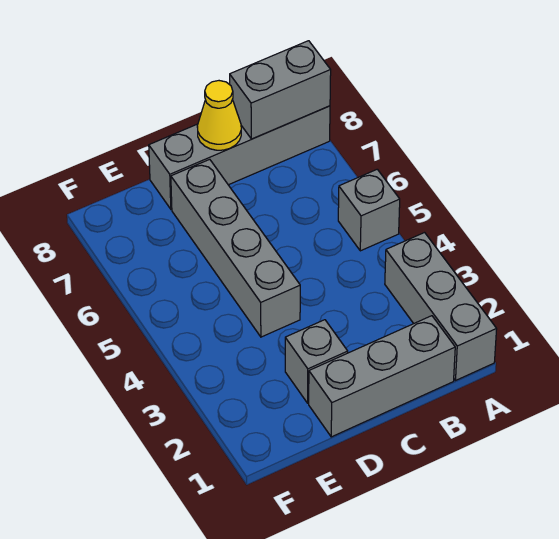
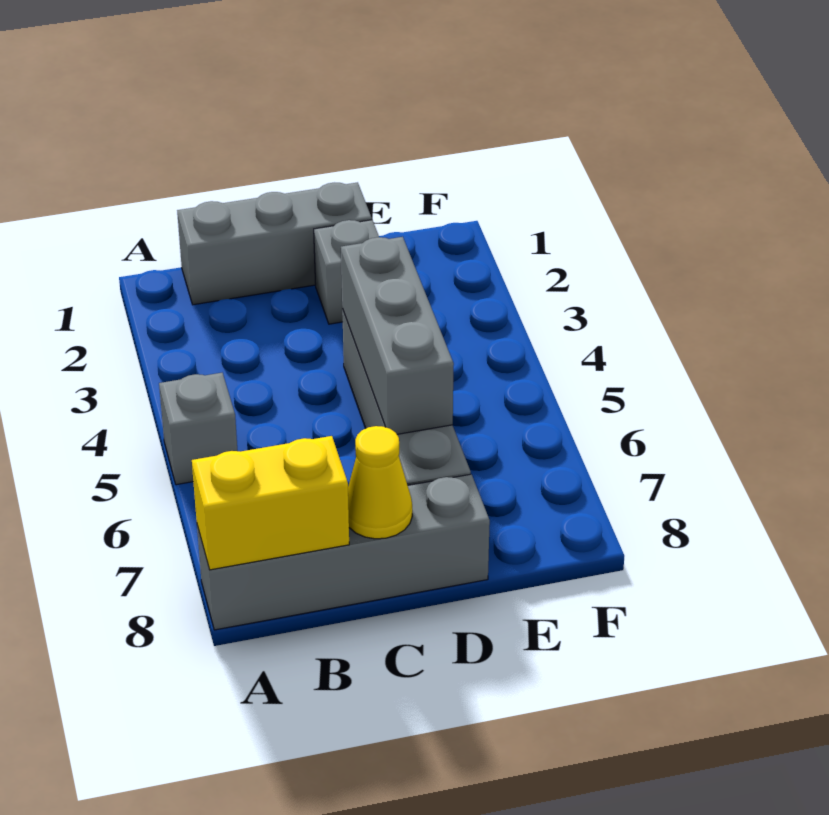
grey 1x3 brick [385,233,497,380] -> grey 1x3 brick moved to [341,237,454,434]
grey 1x2 brick [230,41,331,139] -> yellow 1x2 brick [192,436,349,570]

